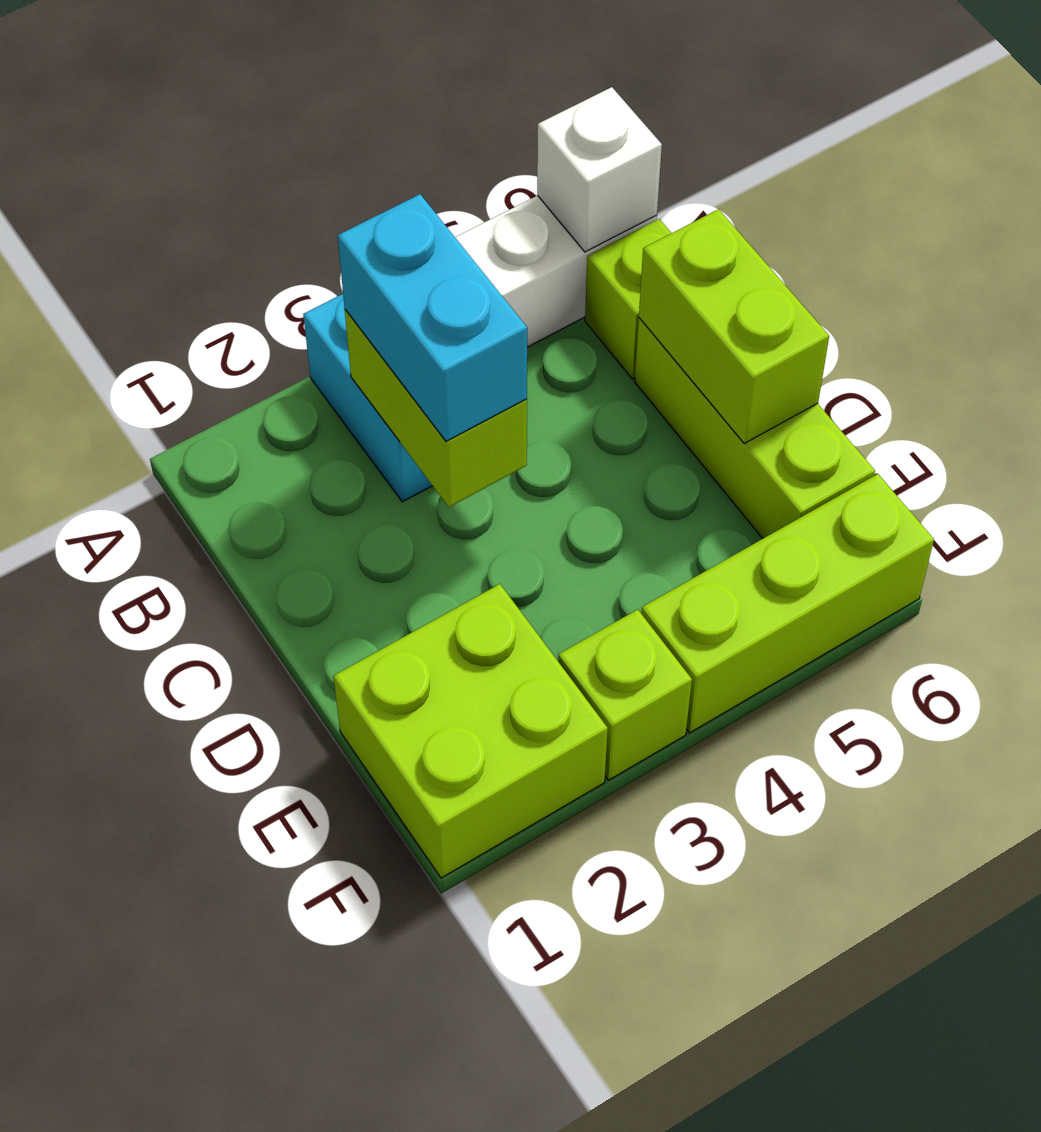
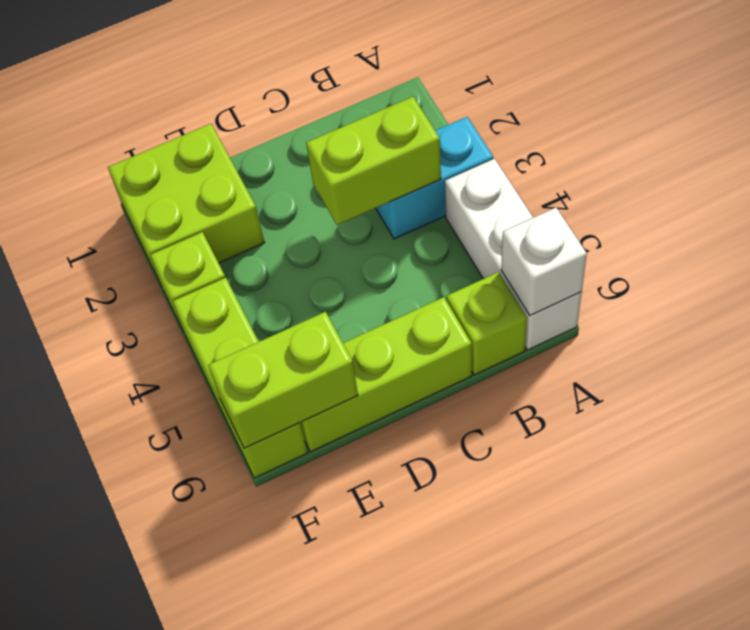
cyan 1x2 brick [338,194,527,441] -> none
lime 1x2 brick [639,209,829,443] -> lime 1x2 brick moved to [208,312,358,448]

